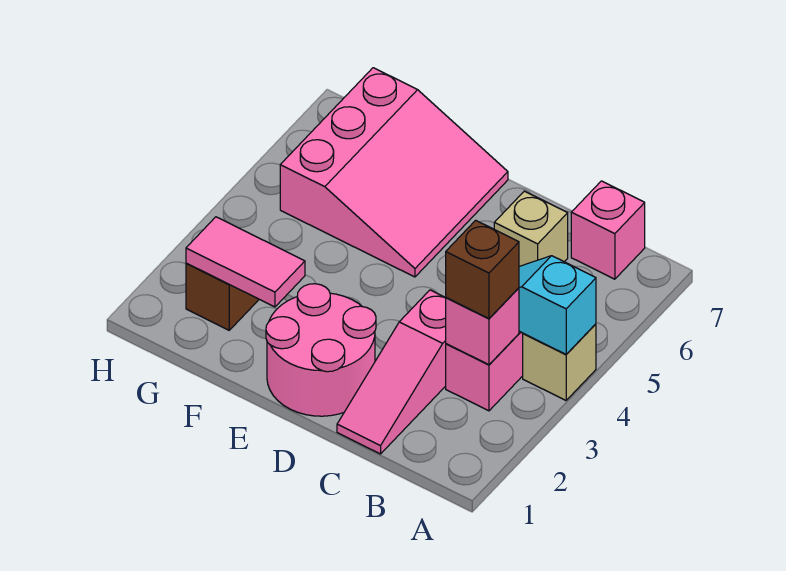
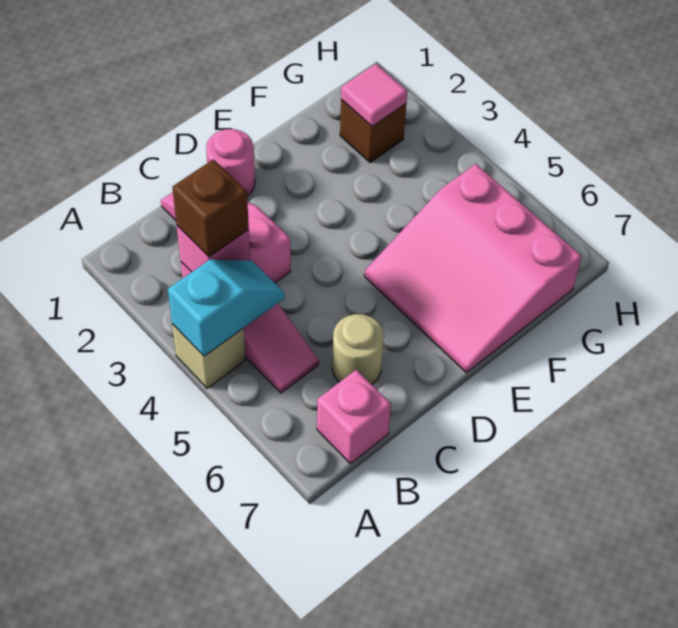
tan 1x1 brick [494,191,568,266] -> tan 1x1 round brick [332,314,384,384]
pink 2x2 round brick [266,284,376,416] -> pink 1x1 round brick [206,129,255,196]
pink 1x2 tile [186,217,305,307] -> pink 1x1 tile [341,64,407,127]

